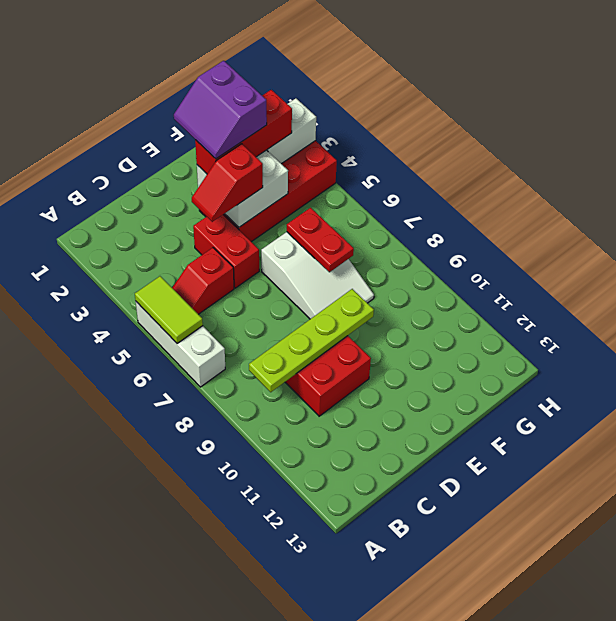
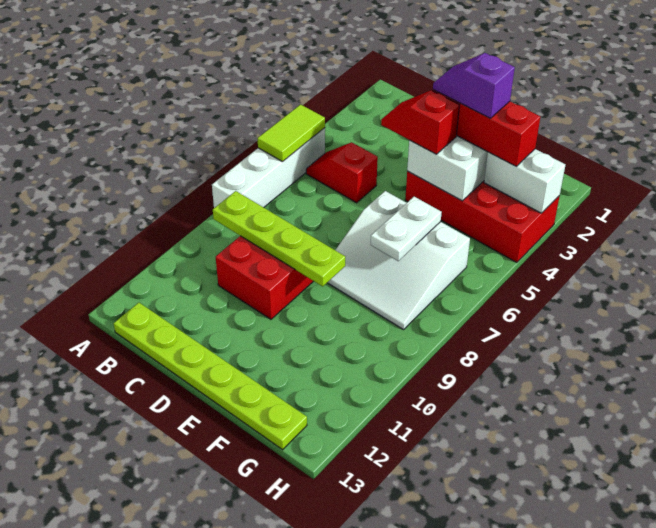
white 1x3 brick [136,302,225,387] -> white 1x4 brick [212,128,325,208]
none -> lime 1x6 plate [114,303,307,450]
red 1x2 brick [193,215,259,288] -> none
purple 2x2 slope [174,61,267,159] -> purple 1x2 slope [433,53,515,118]
white 2x3 slope [261,232,374,319] -> white 3x3 slope [327,191,470,330]
red 1x2 plate [287,208,354,272] -> white 1x2 plate [371,197,442,261]

